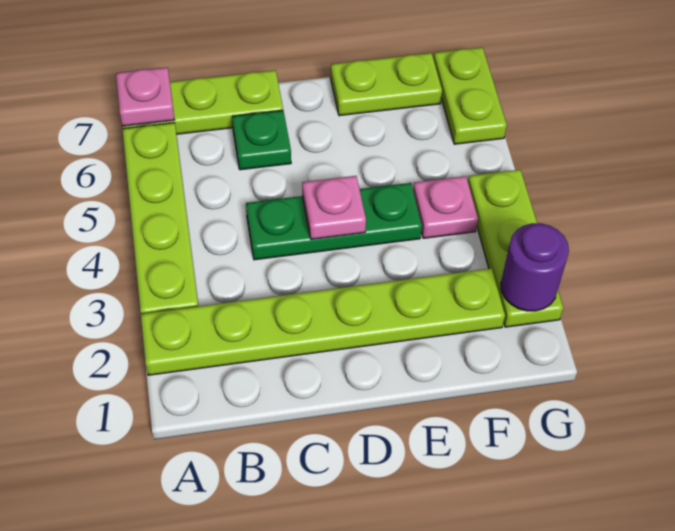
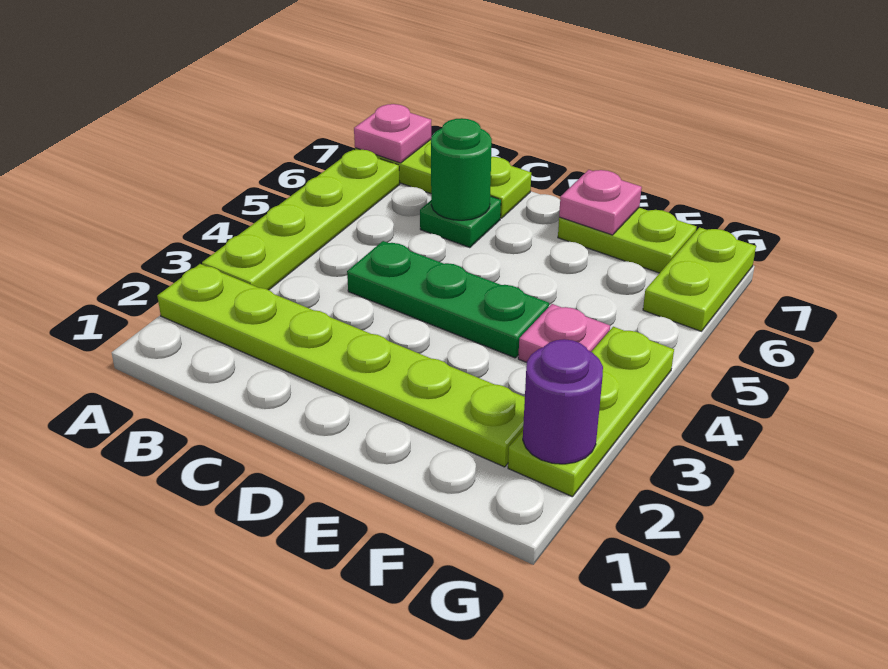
none -> green 1x1 round brick [431,118,492,220]
pink 1x1 plate [302,176,366,239] -> pink 1x1 plate moved to [559,170,642,235]

